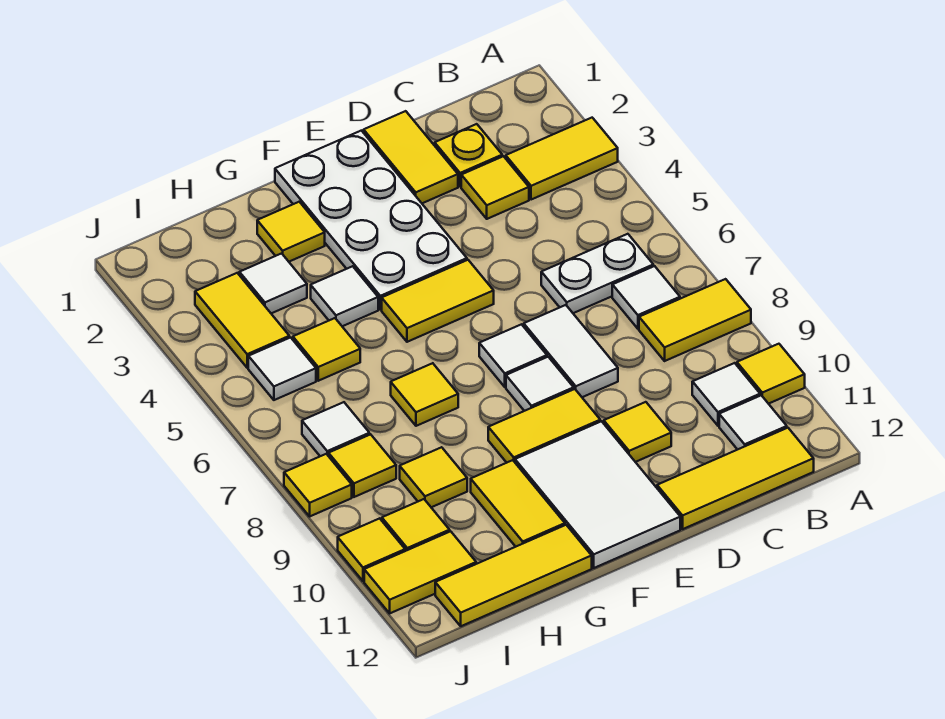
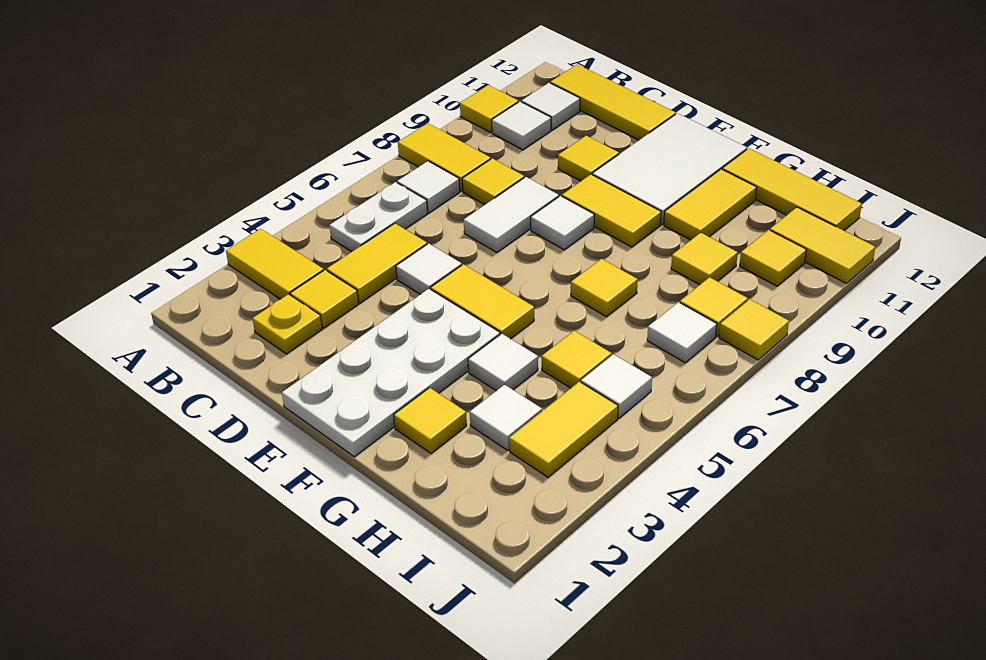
white 1x2 plate [541,234,653,313] -> white 1x2 plate turned to [329,182,428,252]
yellow 1x2 tile [364,111,458,203] -> yellow 1x2 tile moved to [327,223,427,303]
white 1x1 tile [479,324,547,387] -> white 1x1 tile moved to [396,243,462,294]
yellow 1x1 tile [338,518,405,581] -> yellow 1x1 tile moved to [462,158,524,205]

